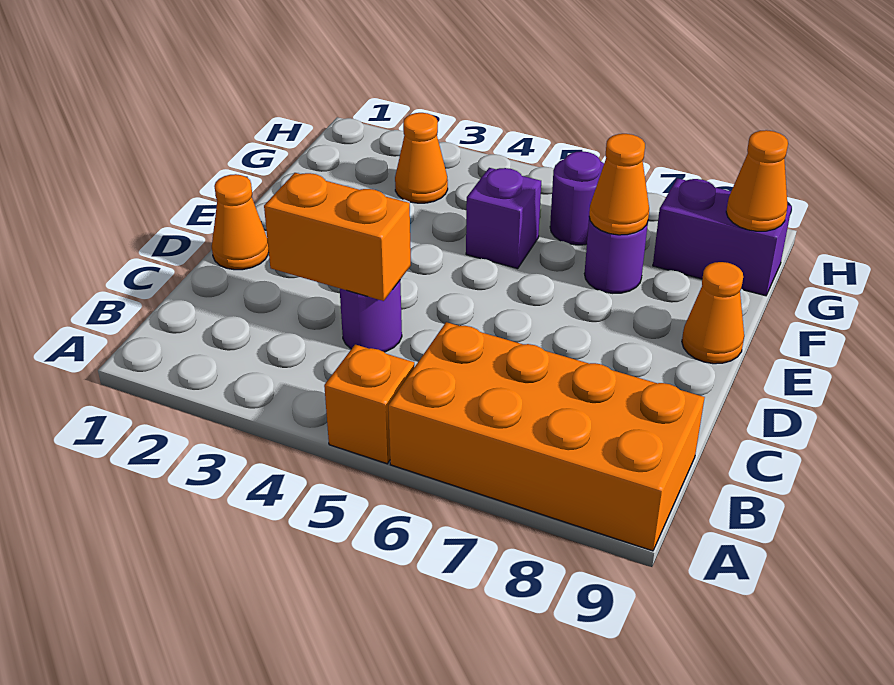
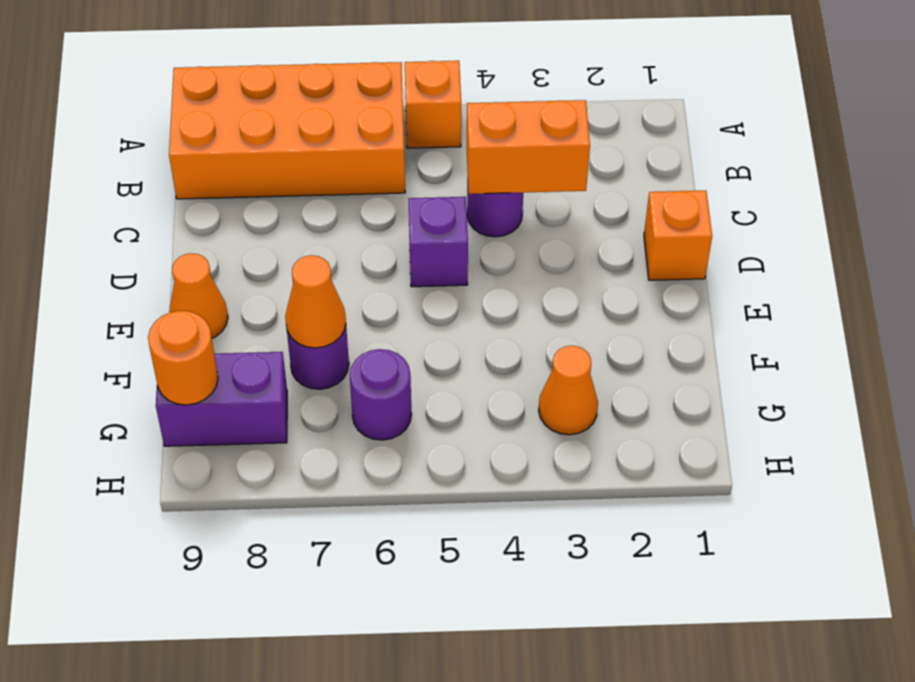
orange 1x1 cone [212,174,269,270] -> orange 1x1 brick [644,191,712,280]
purple 1x1 brick [466,168,541,269] -> purple 1x1 brick moved to [408,197,468,287]
orange 1x1 cone [726,130,788,231] -> orange 1x1 round brick [148,311,218,405]

